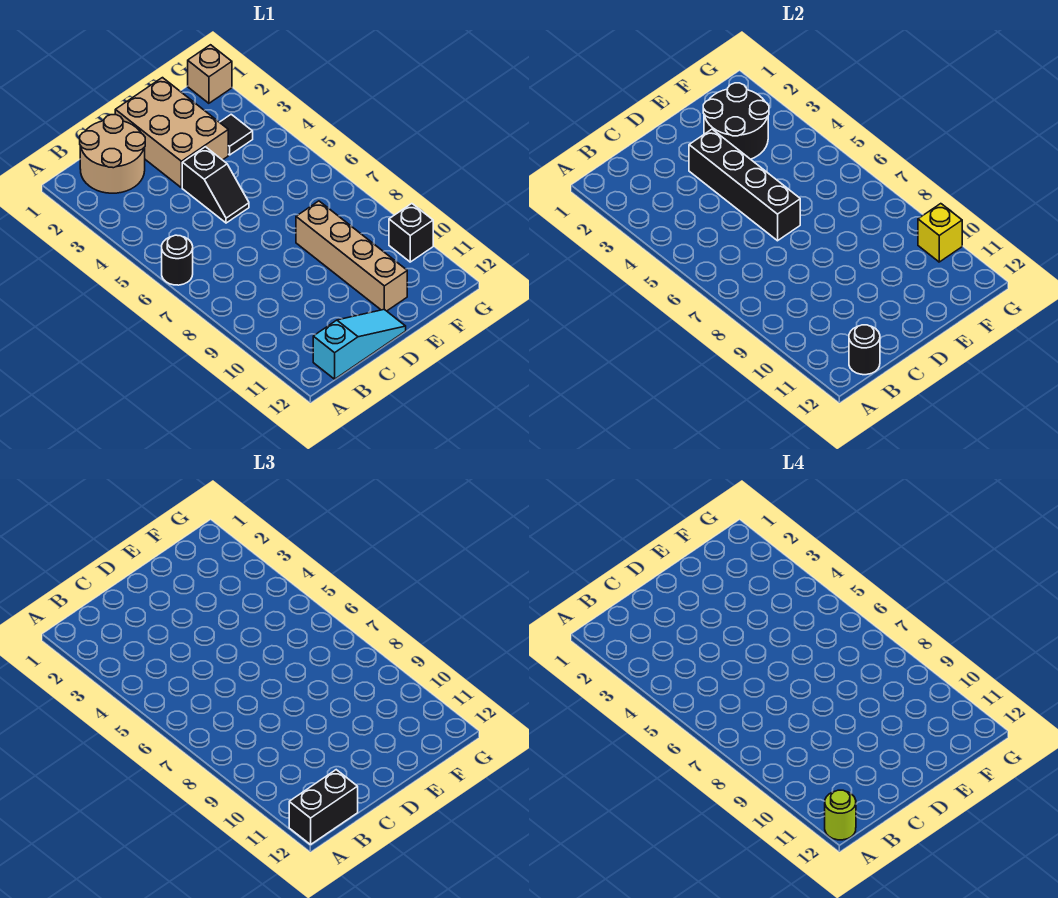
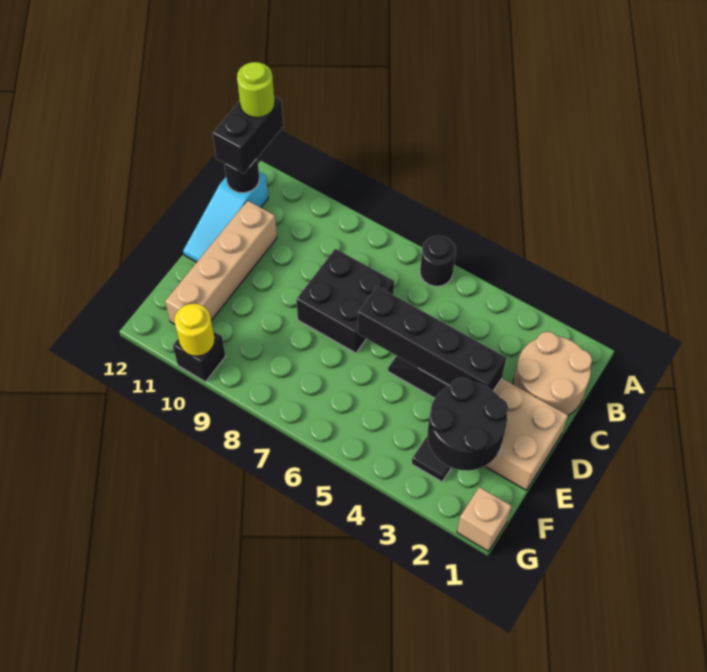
none -> black 2x2 brick [296,249,394,353]
tan 1x4 brick [296,201,407,311] -> tan 1x4 brick turned to [165,200,277,324]
yellow 1x1 brick [918,204,962,262] -> yellow 1x1 round brick [174,304,215,356]

